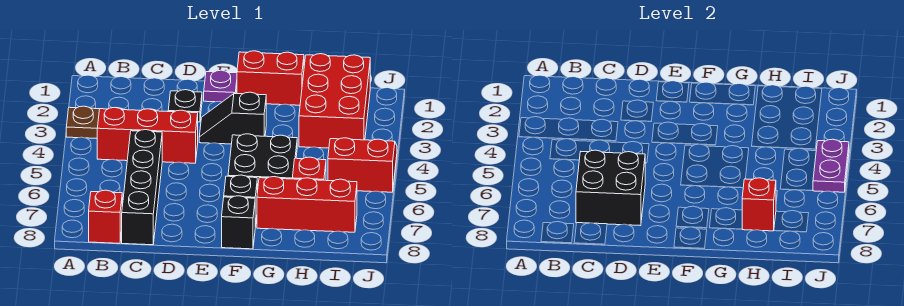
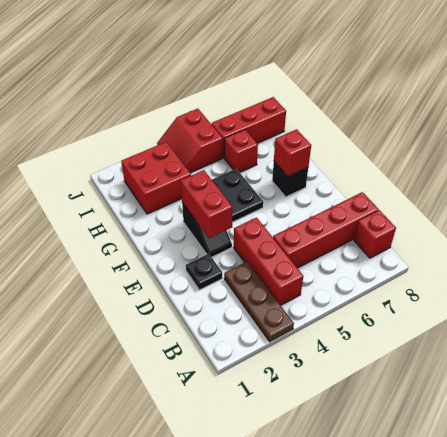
black 1x4 brick [122,130,162,245] -> red 1x4 brick [273,192,378,268]
black 2x2 brick [576,150,645,226] -> none
purple 1x1 plate [204,70,237,102] -> none
red 1x2 brick [237,51,304,105] -> red 1x2 brick moved to [181,170,232,238]
black 1x1 brick [222,196,255,249] -> none
red 1x3 brick [257,177,357,232] -> red 1x3 brick turned to [212,97,286,158]
red 2x3 brick [299,54,370,148] -> red 2x2 brick [121,142,191,214]
red 1x1 brick [742,178,776,231] -> red 1x1 brick moved to [274,129,311,176]
purple 1x2 plate [813,139,849,192] -> none

